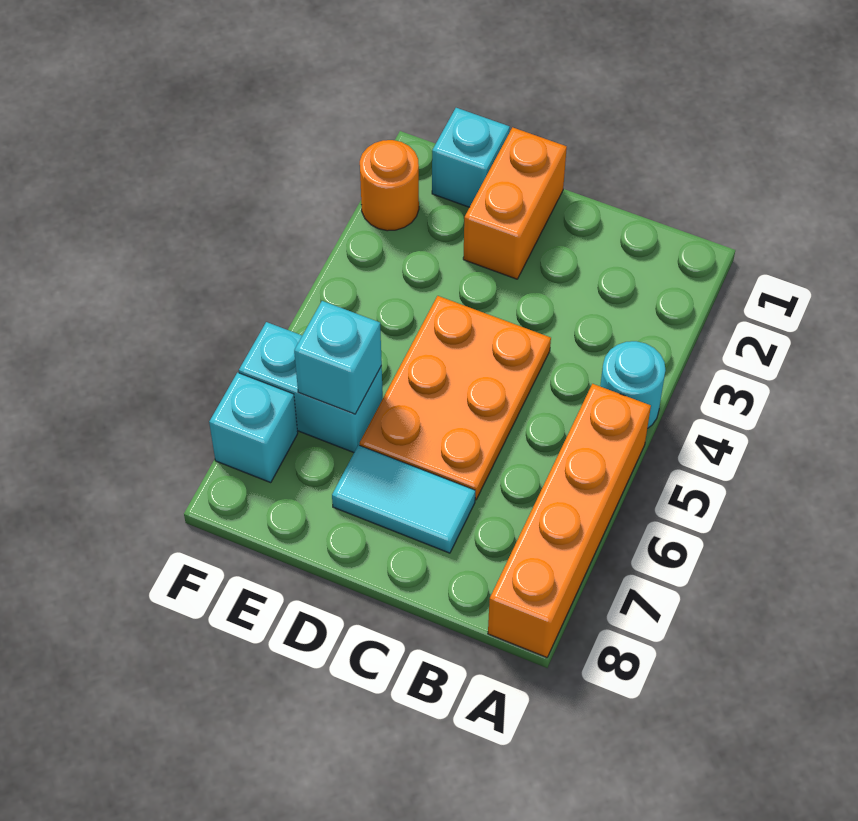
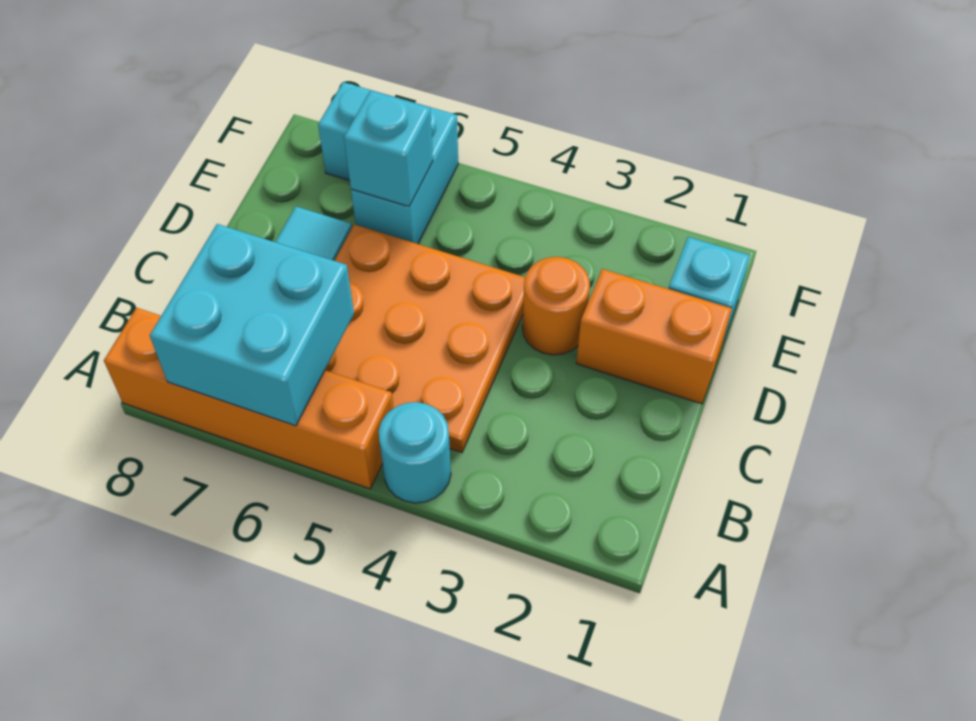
none -> cyan 2x2 brick [150,224,354,426]
orange 2x3 plate [360,296,551,500] -> orange 3x3 plate [325,224,525,453]
orange 1x1 round brick [360,140,419,231] -> orange 1x1 round brick moved to [522,257,590,355]

